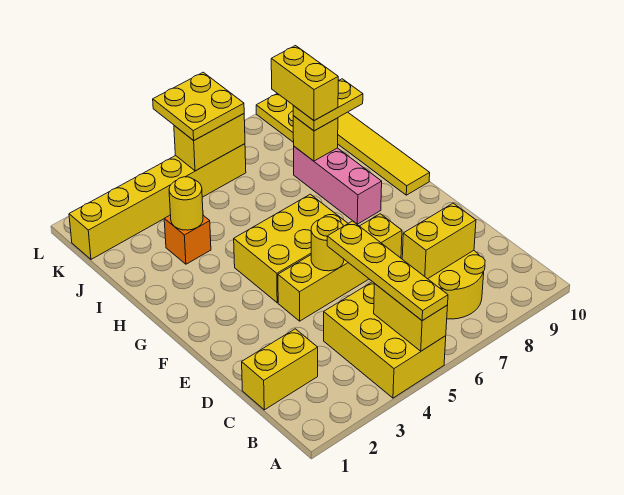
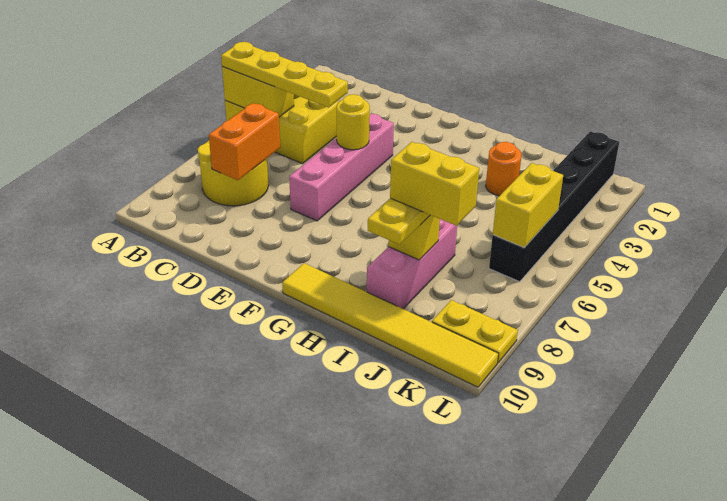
yellow 1x2 brick [242,329,318,410] -> none
yellow 1x2 brick [402,203,476,279] -> orange 1x2 brick [209,103,280,180]
yellow 1x4 brick [278,214,402,321] -> pink 1x4 brick [289,114,394,221]
yellow 2x3 brick [234,194,348,303] -> none
pink 1x3 brick [294,147,382,224] -> pink 1x3 brick turned to [367,219,457,309]
orange 1x1 brick [164,215,211,264] -> orange 1x1 round brick [486,142,522,196]
yellow 1x1 round brick [169,177,203,230] -> none
yellow 1x6 brick [69,144,246,259] -> black 1x6 brick [489,131,619,282]
yellow 2x2 plate [153,72,244,140] -> none

